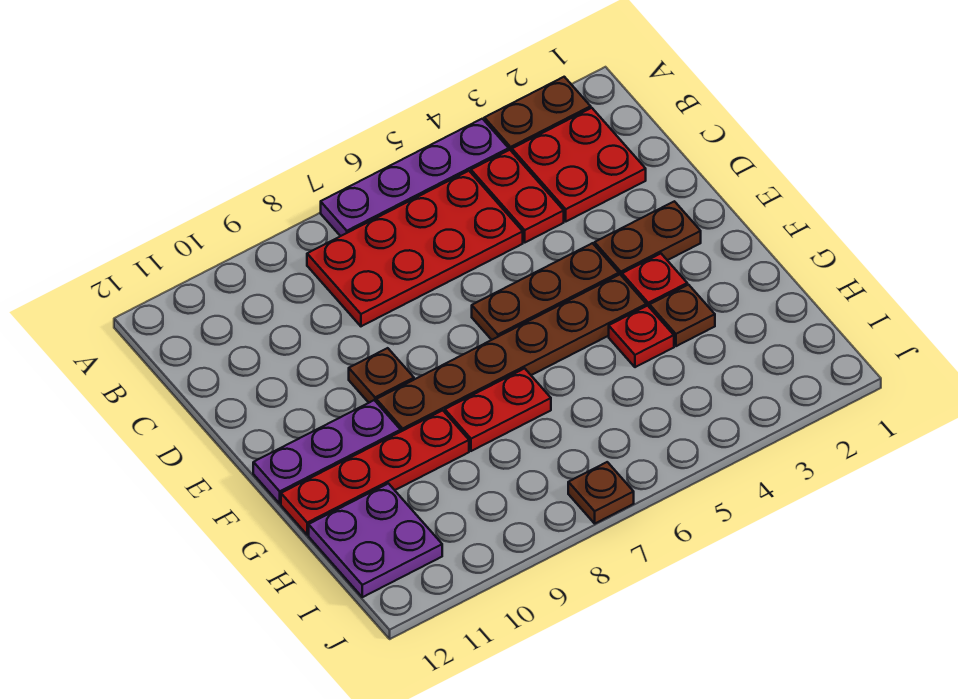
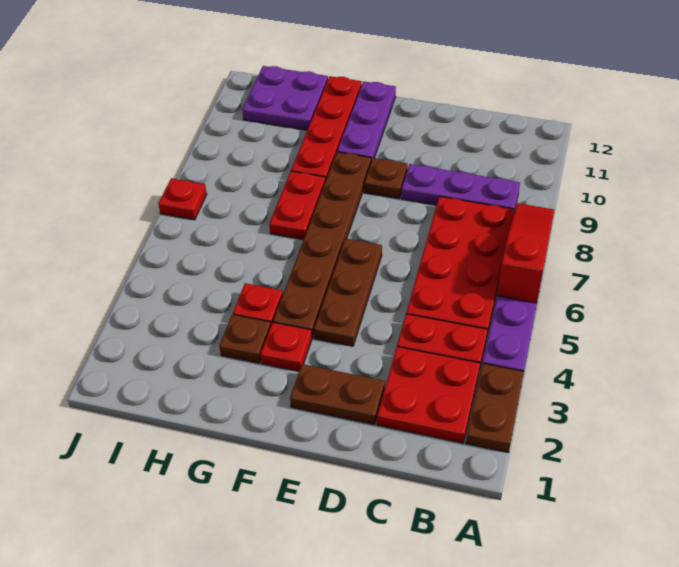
none -> red 1x3 slope [497,203,554,303]
none -> purple 1x3 plate [401,164,520,212]
brown 1x2 plate [595,201,701,276] -> brown 1x2 plate turned to [290,364,385,425]
brown 1x1 plate [568,462,634,523] -> red 1x1 plate [158,178,207,220]

